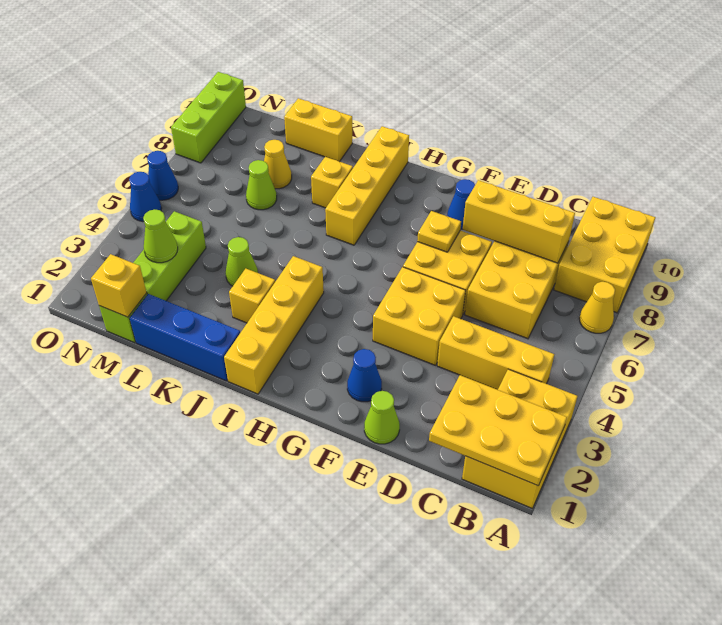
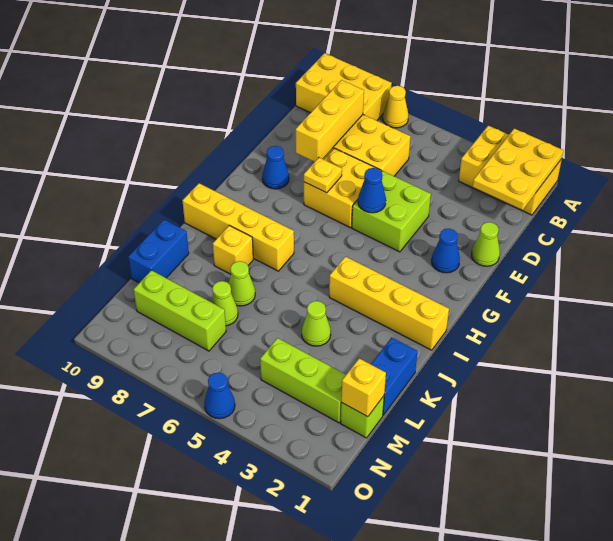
yellow 1x3 brick [437,316,554,390] -> none
yellow 2x2 brick [373,267,466,365] -> lime 2x2 brick [352,171,431,252]
blue 1x3 brick [130,294,240,381] -> blue 1x2 brick [371,337,417,415]
yellow 1x1 brick [229,269,275,323] -> none
yellow 1x2 brick [284,98,352,161] -> blue 1x2 brick [128,220,189,283]
yellow 1x1 cone [264,140,292,189] -> none
lime 1x1 cone [143,209,178,263] -> lime 1x1 cone moved to [228,261,255,306]
blue 1x1 cone [147,151,178,200] -> blue 1x1 cone moved to [358,168,386,213]
lime 1x3 brick [171,72,246,163] -> lime 1x3 brick moved to [134,270,226,351]

